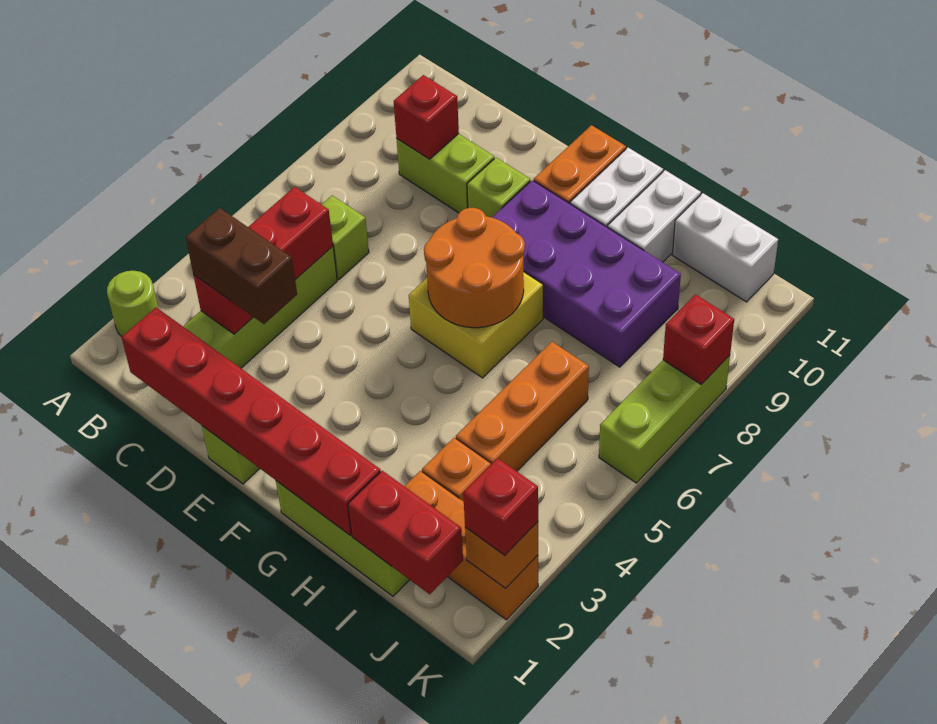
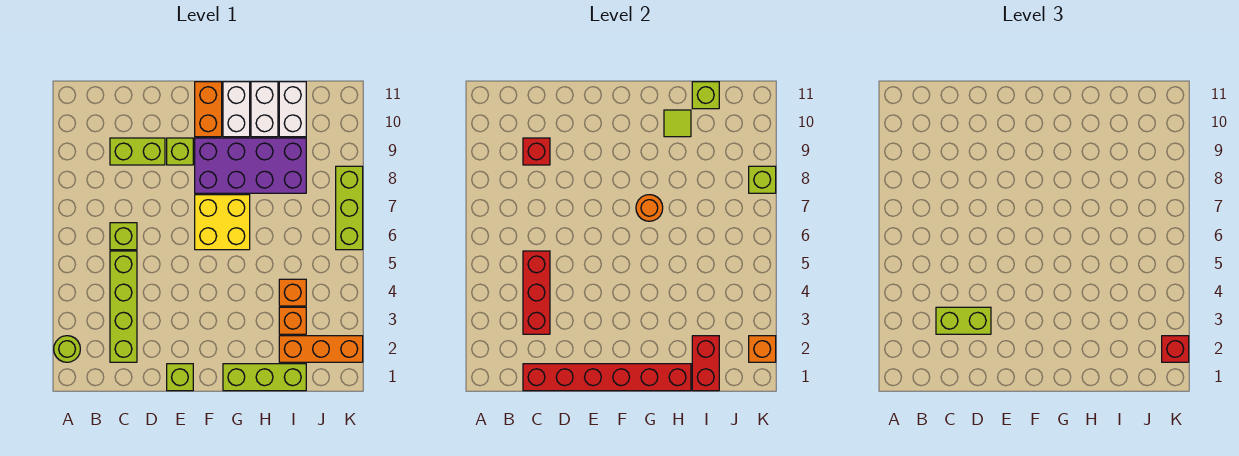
brown 1x2 brick [186,208,297,324] -> lime 1x2 brick [936,307,991,334]
orange 2x2 round brick [424,208,525,328] -> orange 1x1 round brick [636,195,663,221]
none -> lime 1x1 tile [664,110,691,137]
red 1x2 brick [348,471,463,594] -> red 1x2 brick turned to [692,336,719,391]
orange 1x3 brick [456,342,589,471] -> orange 1x1 brick [279,279,306,306]
white 1x2 brick [673,193,778,302] -> white 1x2 brick turned to [279,82,306,137]
none -> lime 1x1 brick [692,82,719,109]
red 1x1 brick [663,294,734,384] -> lime 1x1 brick [749,166,776,193]

